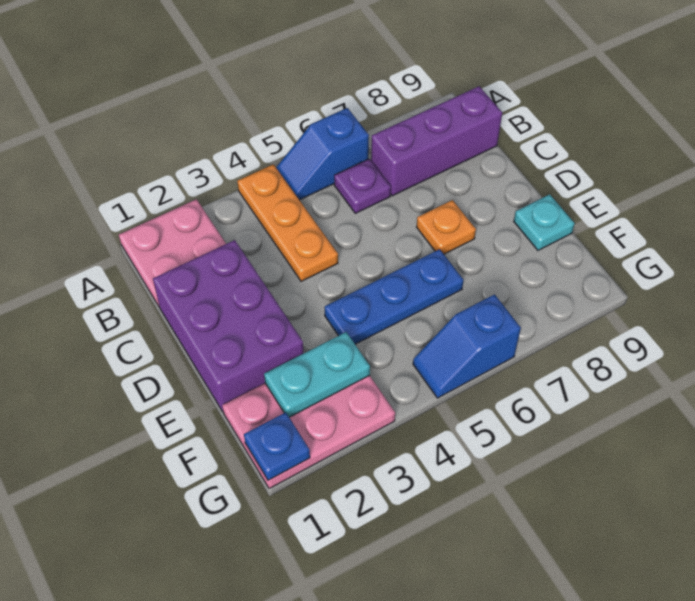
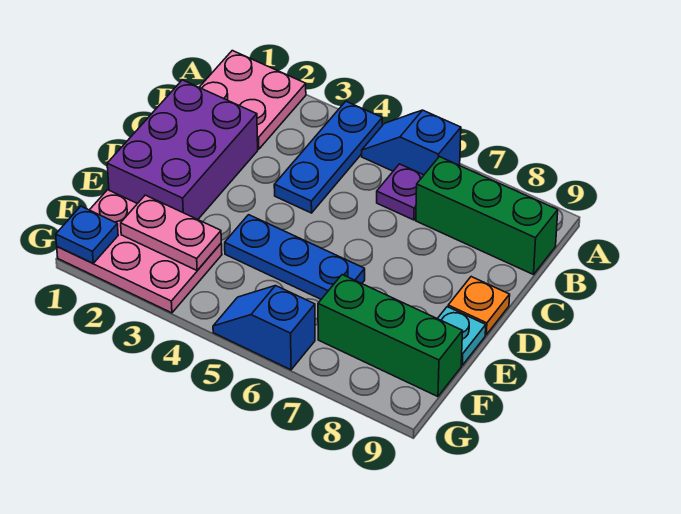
orange 1x3 plate [237,164,338,281] -> blue 1x3 plate [274,101,382,213]
purple 1x3 brick [371,86,502,196] -> green 1x3 brick [416,157,558,275]
orange 1x1 plate [417,200,476,254] -> orange 1x1 plate moved to [448,277,510,335]
cyan 1x2 plate [264,332,370,417] -> pink 1x2 plate [121,195,221,270]
none -> green 1x3 brick [318,275,462,397]

